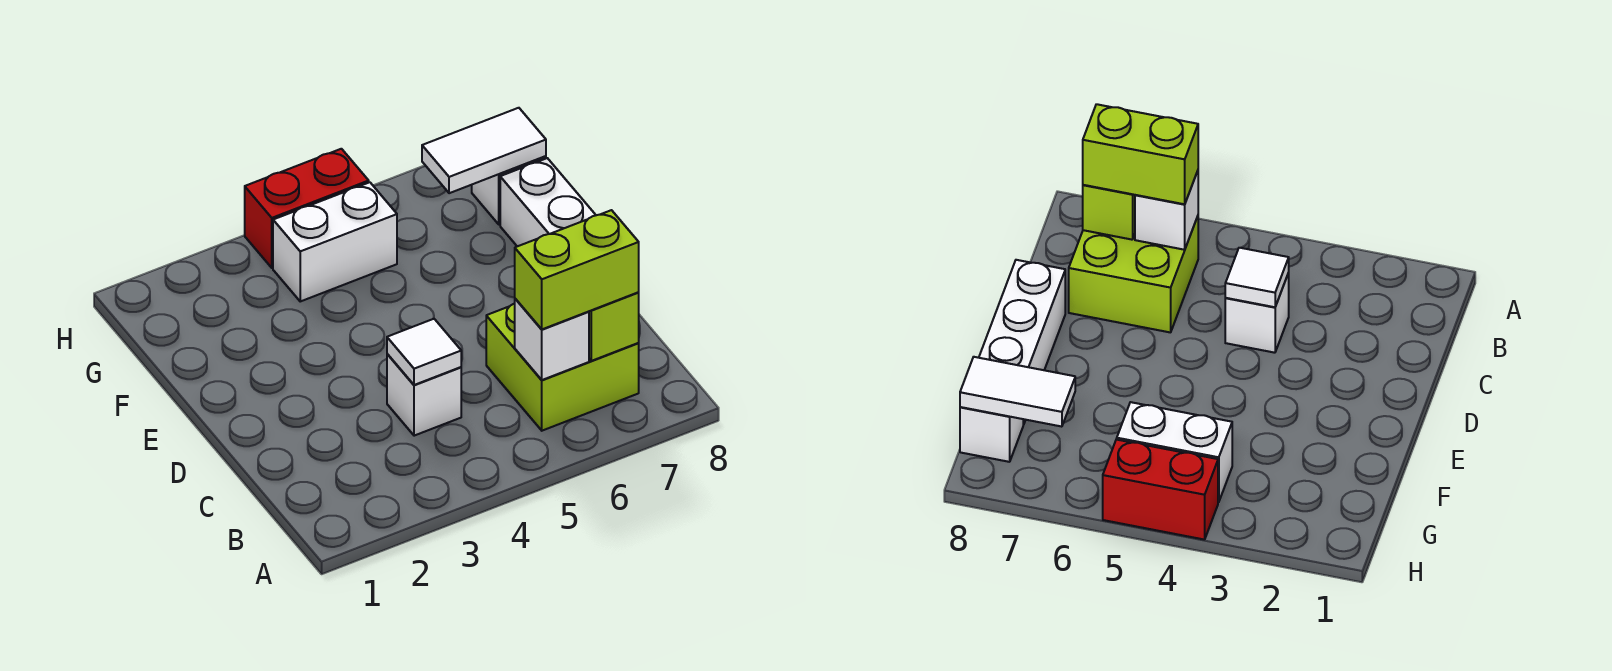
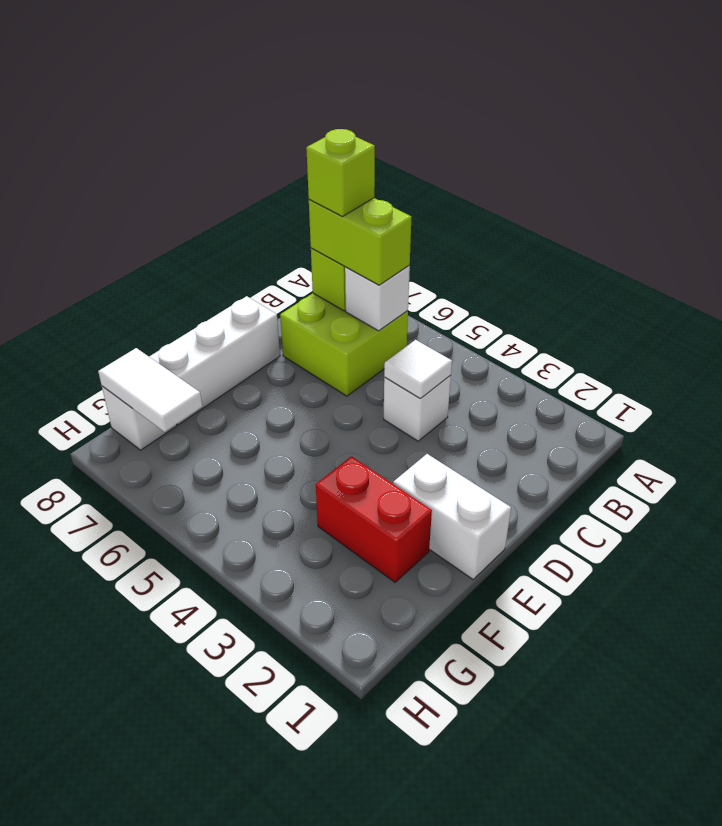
none -> lime 1x1 brick [306,129,375,217]
white 1x2 brick [273,182,397,301] -> white 1x2 brick moved to [393,454,511,579]
red 1x2 brick [245,149,369,268] -> red 1x2 brick moved to [316,456,432,582]

